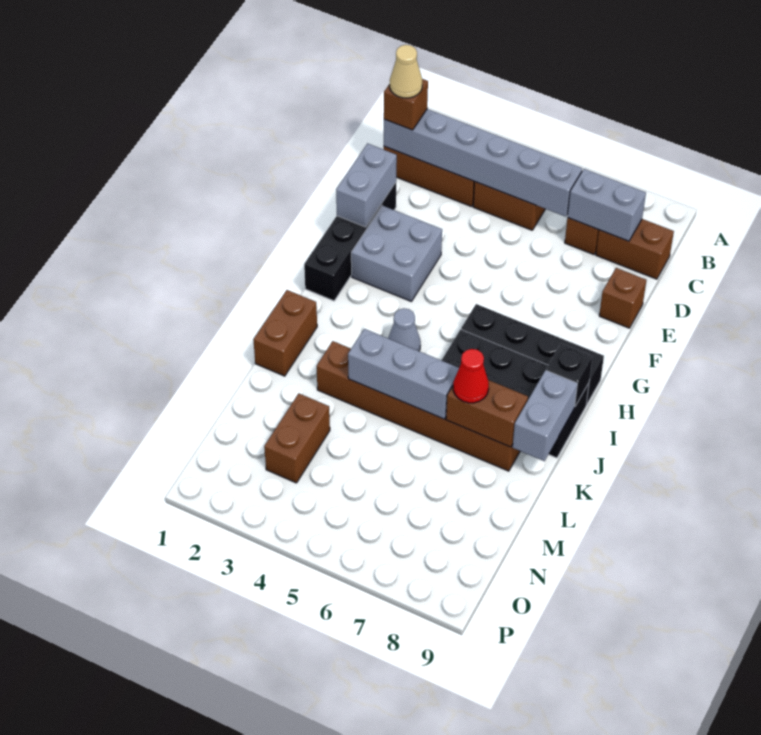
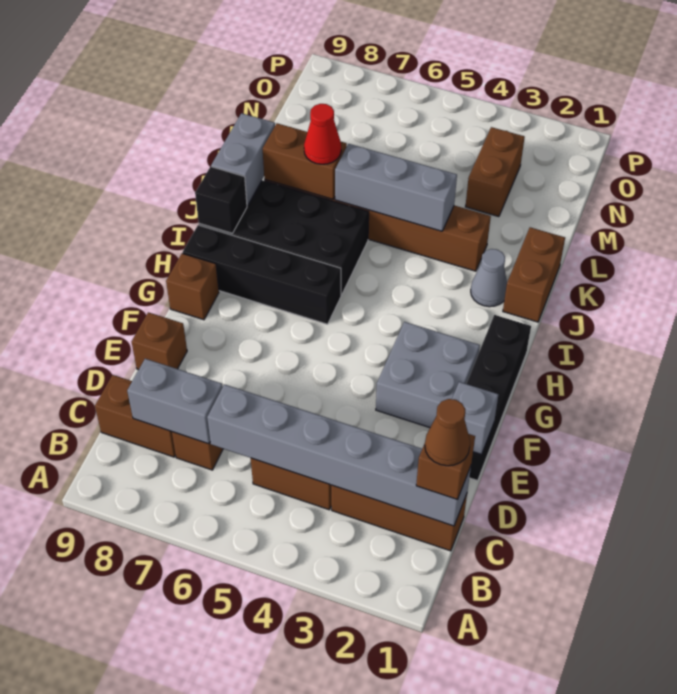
tan 1x1 cone [390,45,422,98] -> brown 1x1 cone [425,399,470,466]
grey 1x2 brick [336,143,397,227] -> grey 1x1 brick [452,382,498,455]
none -> brown 1x1 brick [166,253,219,320]
grey 1x1 cone [388,308,421,351] -> grey 1x1 cone moved to [471,249,507,307]

